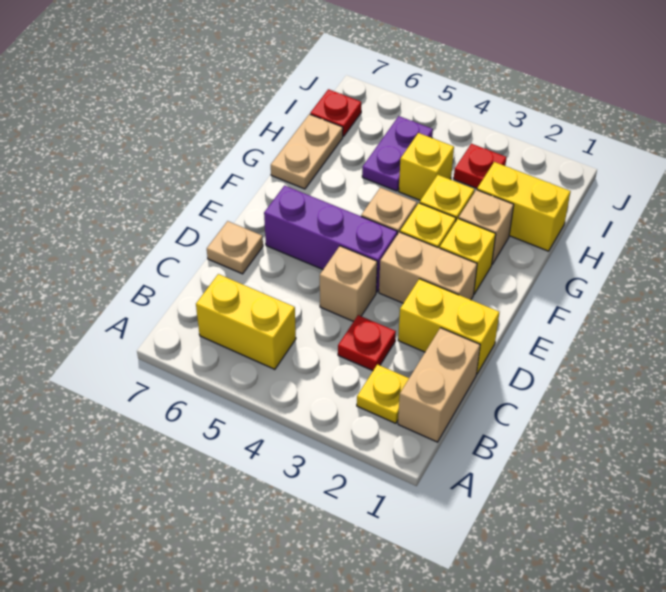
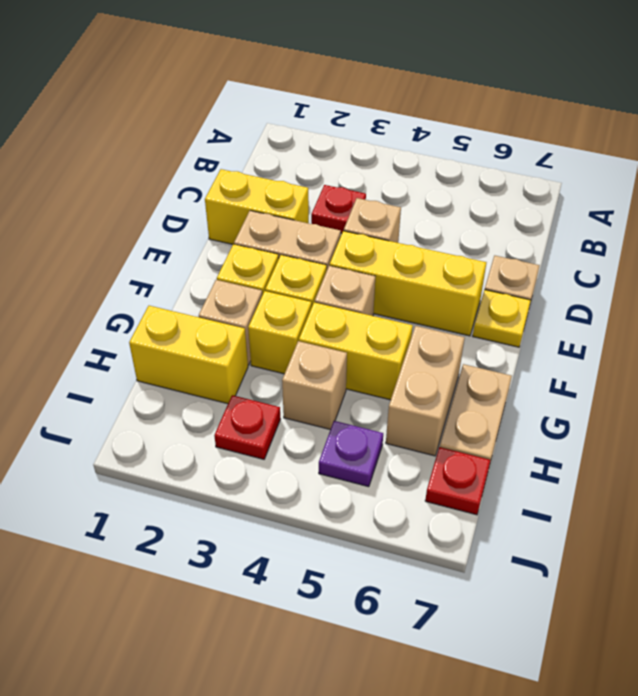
tan 1x2 brick [398,328,480,442] -> tan 1x2 brick moved to [386,326,465,456]
yellow 1x1 plate [357,364,409,423] -> yellow 1x1 plate moved to [473,290,531,347]
yellow 1x2 brick [196,274,296,369] -> yellow 1x2 brick moved to [299,302,413,400]
purple 1x3 brick [264,186,397,292] -> yellow 1x3 brick [330,231,487,336]
yellow 1x1 brick [399,133,454,200] -> tan 1x1 brick [282,341,347,430]
purple 1x2 plate [362,116,433,191] -> purple 1x1 plate [319,421,383,487]

